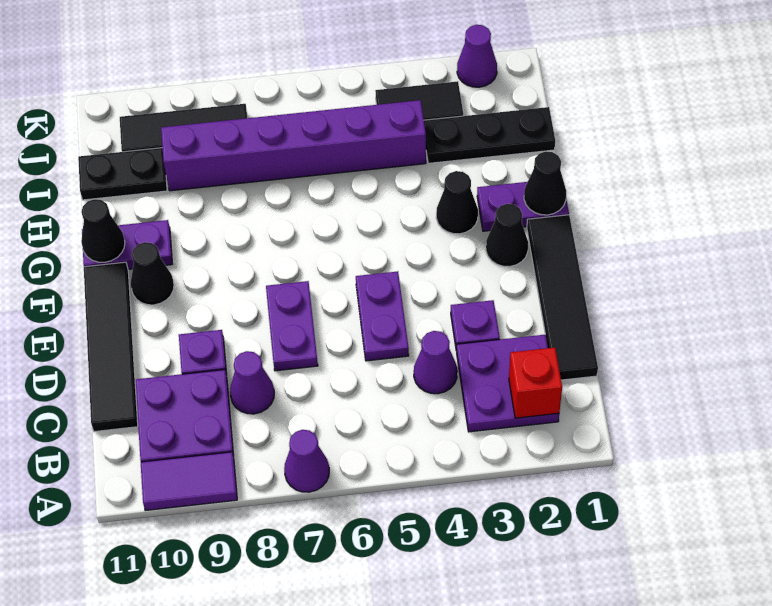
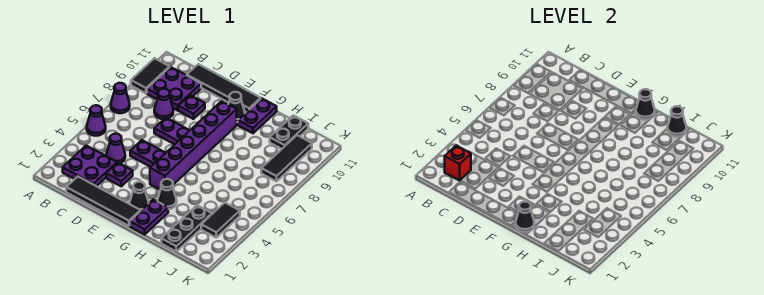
purple 1x2 tile [141,452,237,511] -> black 1x2 tile [131,58,169,93]
purple 1x6 brick [161,100,426,191] -> purple 1x6 brick moved to [150,101,237,190]
none -> black 1x1 cone [668,106,686,137]
purple 1x1 cone [457,25,497,87] -> purple 1x1 cone moved to [87,105,106,136]

